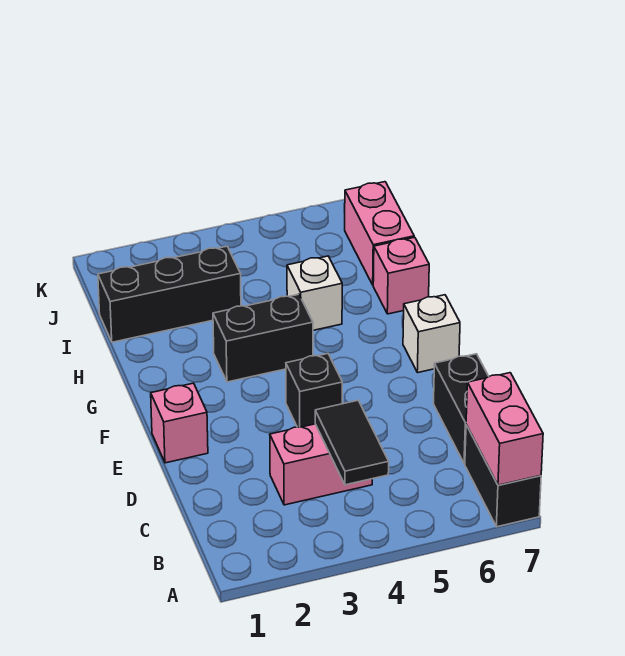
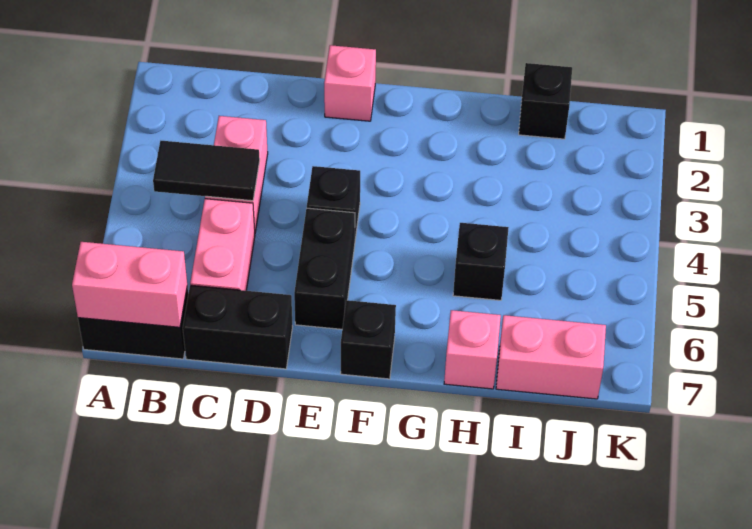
none -> pink 1x2 brick [190,199,255,291]
white 1x1 brick [403,295,460,373] -> black 1x1 brick [341,300,396,379]
black 1x2 brick [213,294,313,382] -> black 1x2 brick moved to [294,208,355,329]
white 1x1 brick [287,256,342,330] -> black 1x1 brick [453,223,509,300]
black 1x3 brick [98,246,241,342] -> black 1x1 brick [519,63,572,139]

